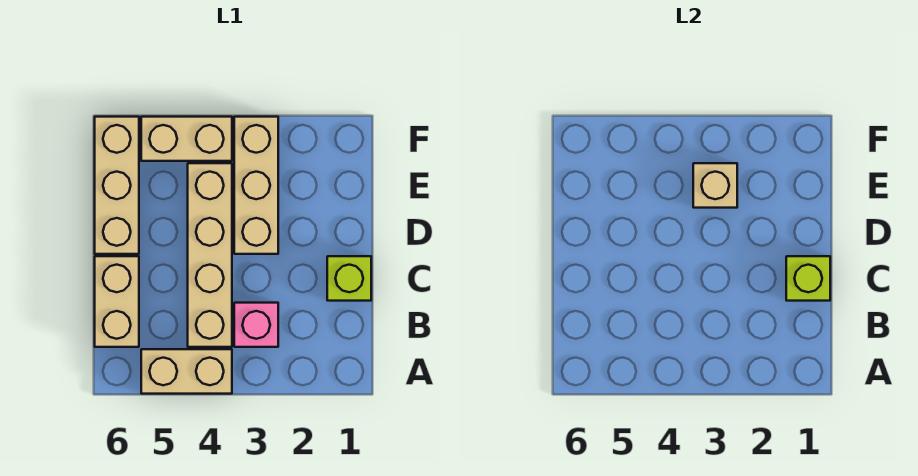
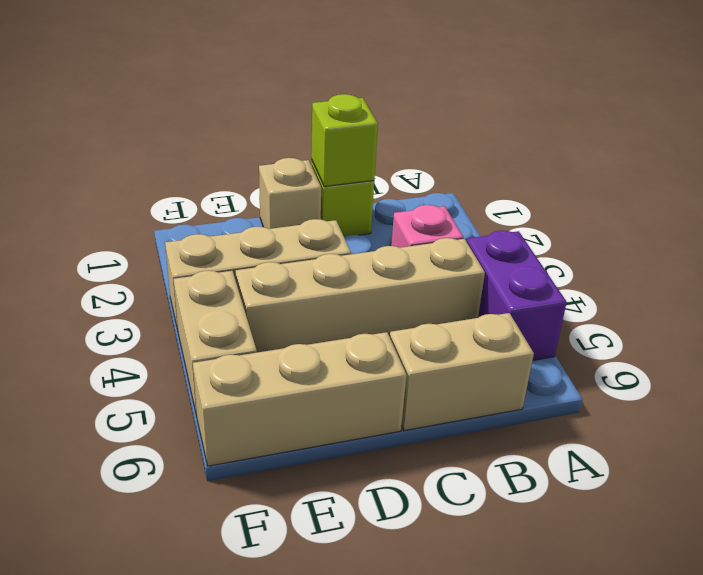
tan 1x2 brick [141,349,232,394] -> purple 1x2 brick [467,230,567,360]
tan 1x1 brick [693,163,737,208] -> tan 1x1 brick moved to [259,158,321,229]

